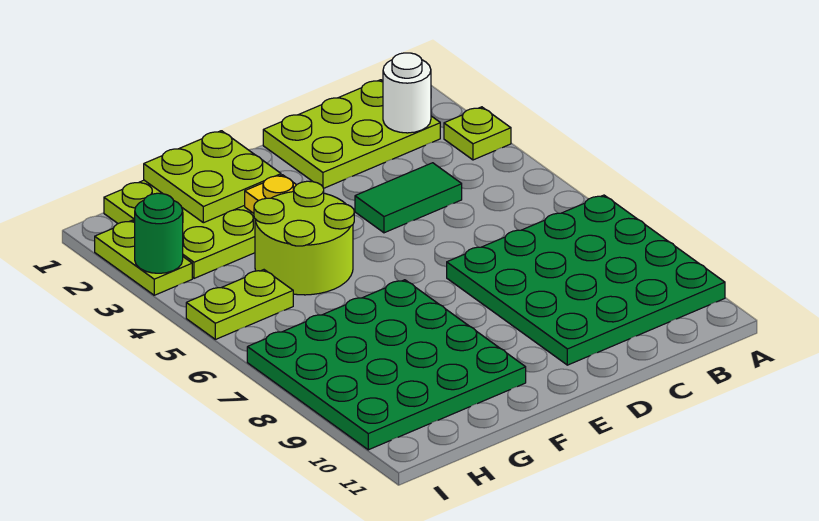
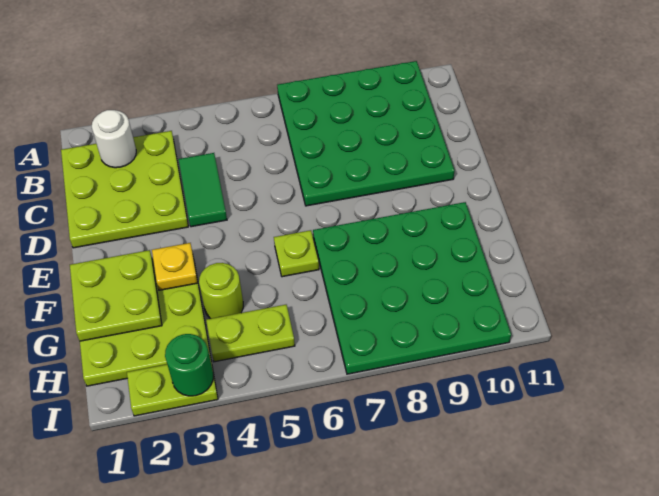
lime 1x1 plate [444,107,511,160] -> lime 1x1 plate moved to [274,230,319,277]
lime 2x3 plate [263,80,440,188] -> lime 3x3 plate [61,131,188,248]
lime 2x2 round brick [254,181,354,295] -> lime 1x1 round brick [199,263,243,319]
lime 1x2 plate [186,270,293,339] -> lime 1x2 plate turned to [206,305,295,362]

